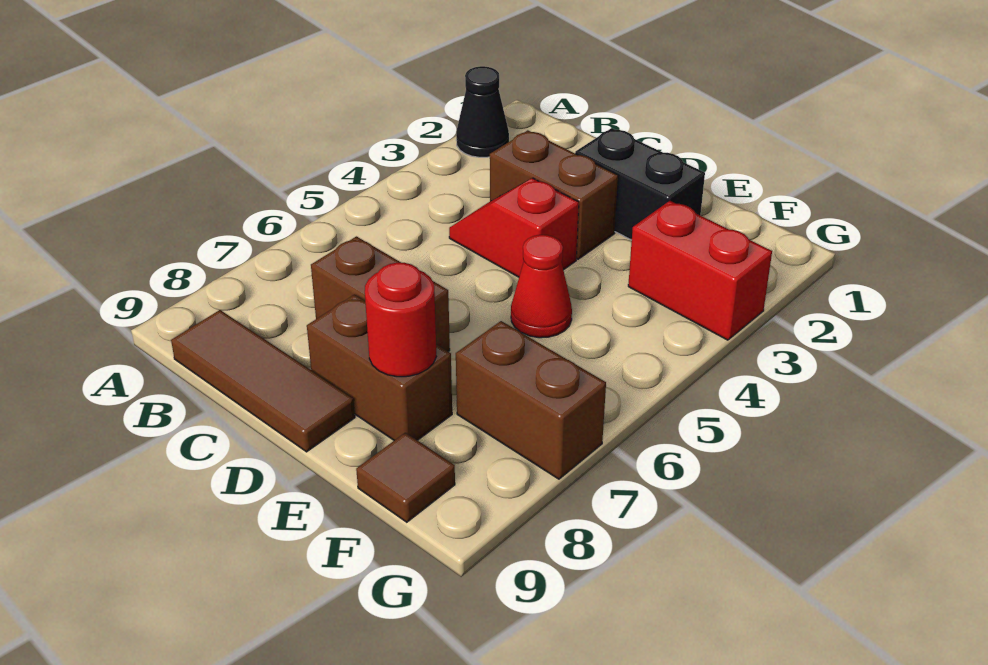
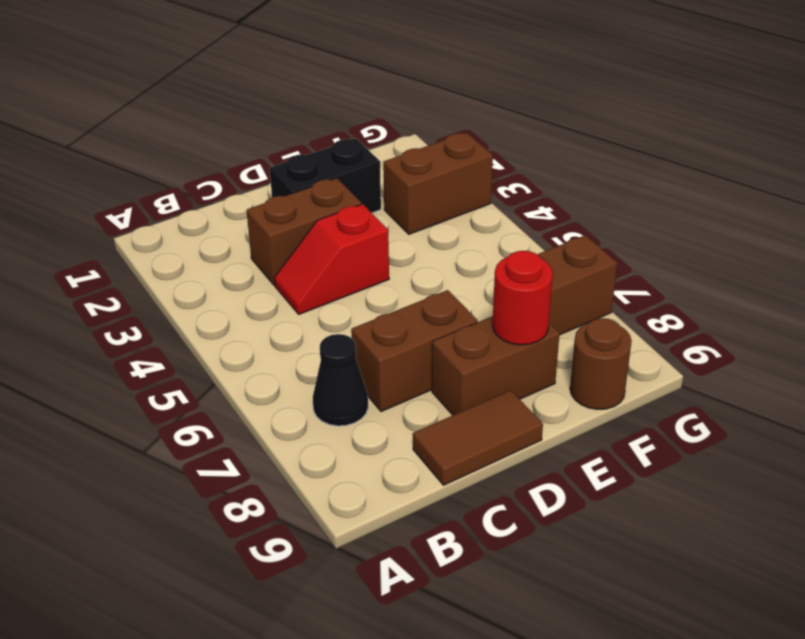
black 1x1 cone [456,66,509,157] -> black 1x1 cone moved to [313,334,368,426]
brown 1x3 tile [171,310,355,452] -> brown 1x2 tile [413,390,543,485]
red 1x1 cone [511,235,572,338] -> none
red 1x2 brick [628,201,772,340] -> brown 1x2 brick [383,132,493,234]
brown 1x1 tile [356,433,455,522] -> brown 1x1 round brick [570,318,632,409]

